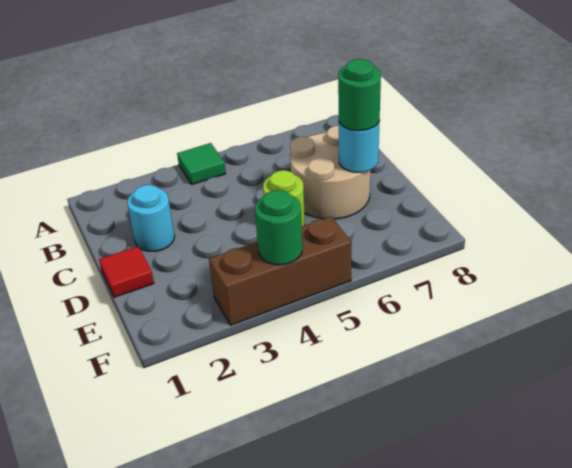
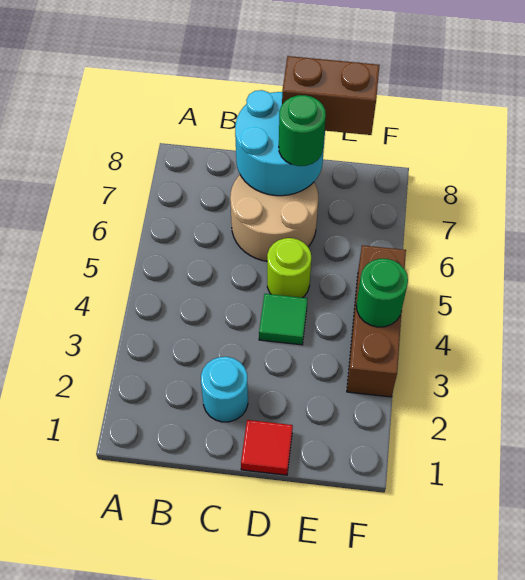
green 1x1 tile [177,143,226,184] -> green 1x1 tile moved to [259,294,308,345]
cyan 1x1 round brick [339,121,380,172] -> cyan 2x2 round brick [235,90,325,196]
none -> brown 1x2 brick [282,56,380,135]

